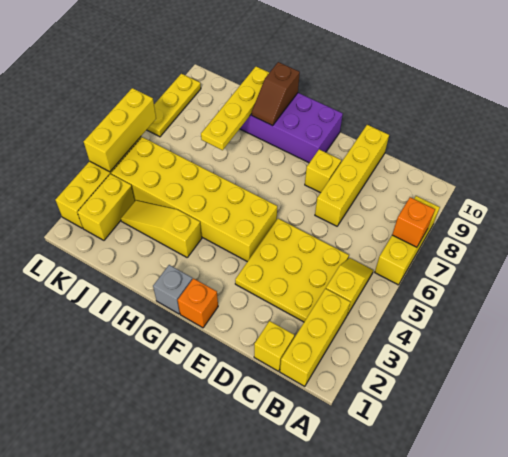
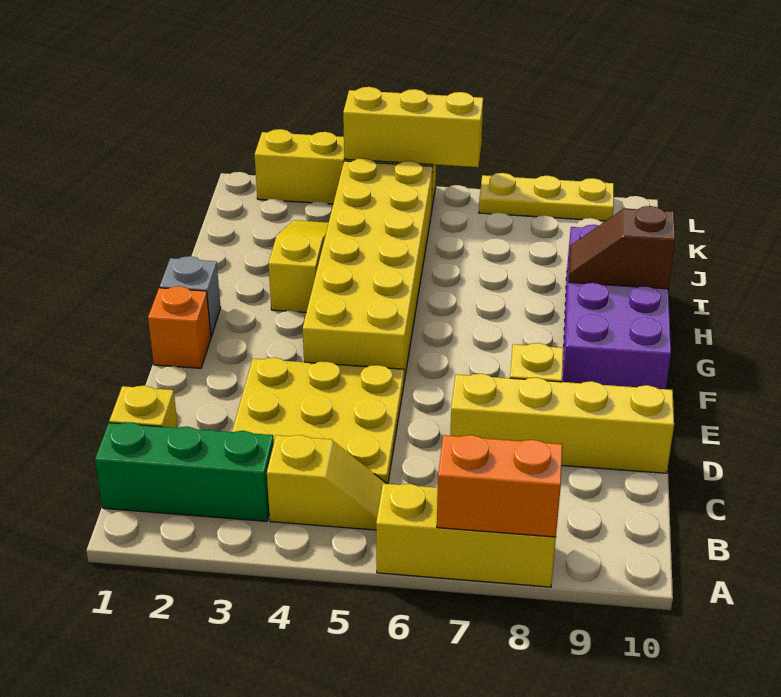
orange 1x1 brick [392,197,435,247] -> orange 1x2 brick [437,435,562,537]
yellow 1x3 brick [280,288,350,387] -> green 1x3 brick [95,422,274,521]
yellow 1x4 plate [201,67,269,150] -> none
yellow 1x2 brick [77,174,135,240] -> none

